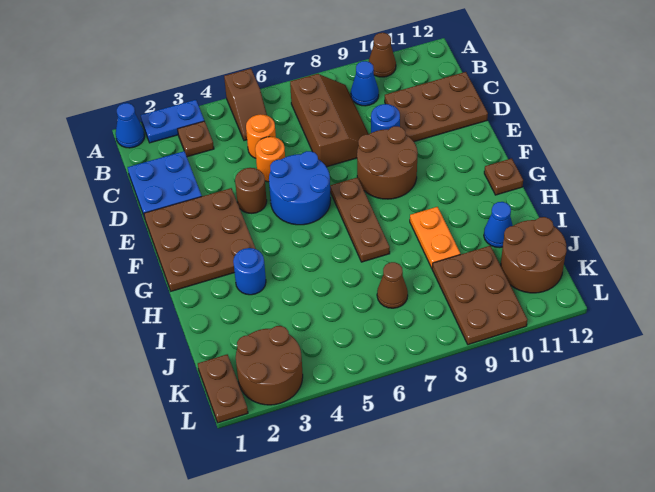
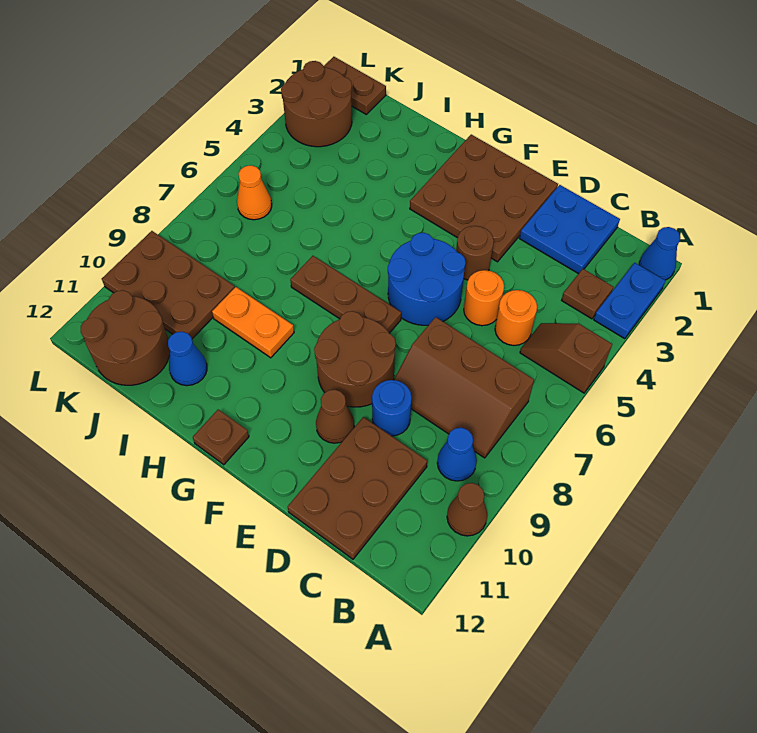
blue 1x1 round brick [233,248,266,295] -> none
brown 1x1 cone [377,262,408,308] -> brown 1x1 cone moved to [316,390,354,443]
none -> orange 1x1 cone [237,165,272,220]

